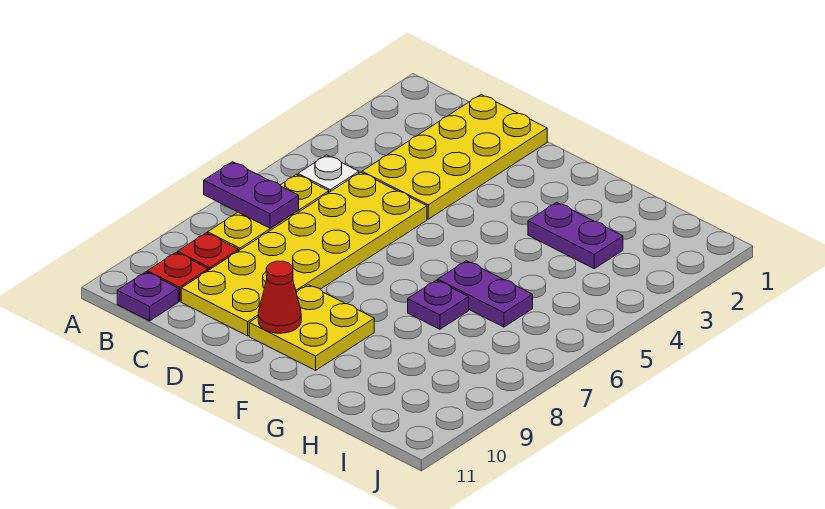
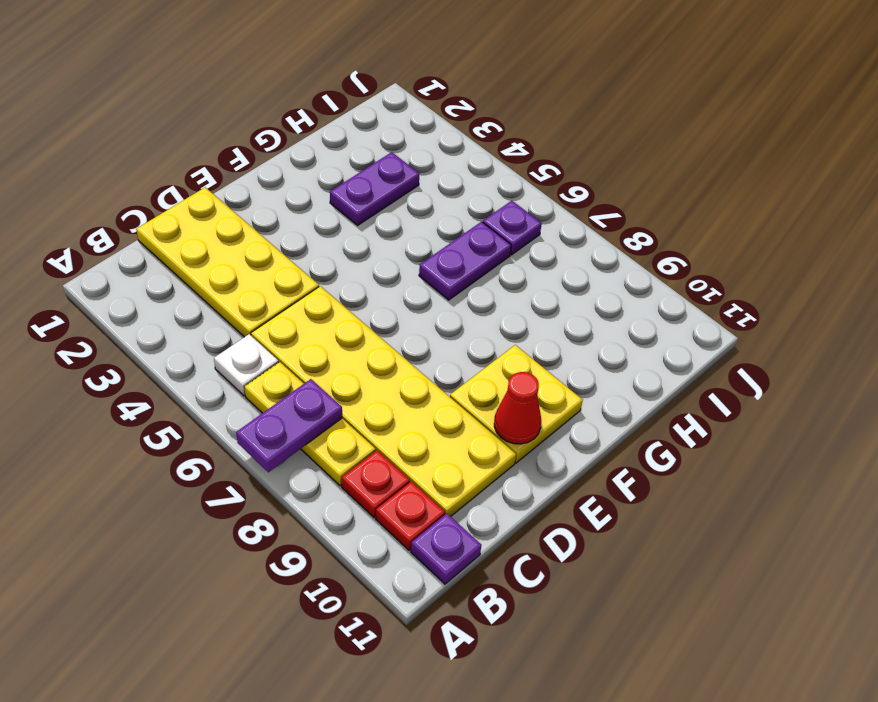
purple 1x1 plate [408,280,469,329] -> purple 1x1 plate moved to [483,201,542,255]

